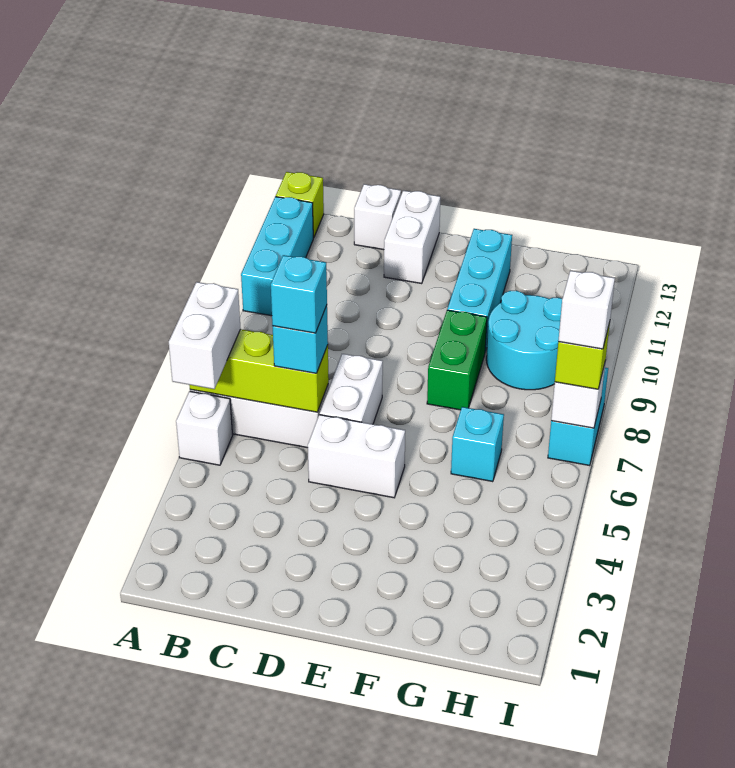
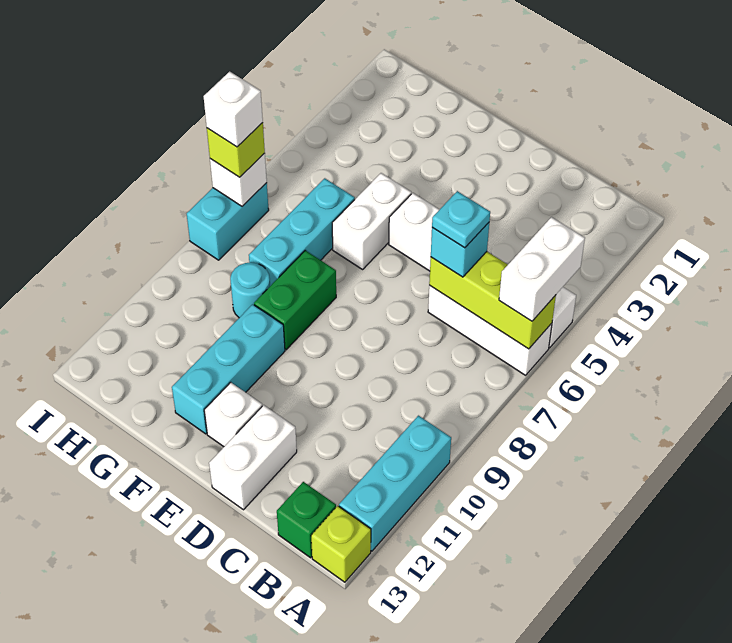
none -> green 1x1 brick [277,482,336,558]
cyan 1x1 brick [271,255,327,333] -> cyan 1x1 plate [432,191,490,248]
white 1x1 brick [354,184,401,250] -> white 1x1 brick moved to [204,382,262,447]
white 1x2 brick [320,354,383,424] -> white 1x2 brick moved to [332,173,411,269]
cyan 1x1 brick [451,407,504,482] -> cyan 1x3 brick [249,178,355,286]
cyan 2x2 round brick [486,291,562,390] -> cyan 1x1 round brick [230,262,270,318]

